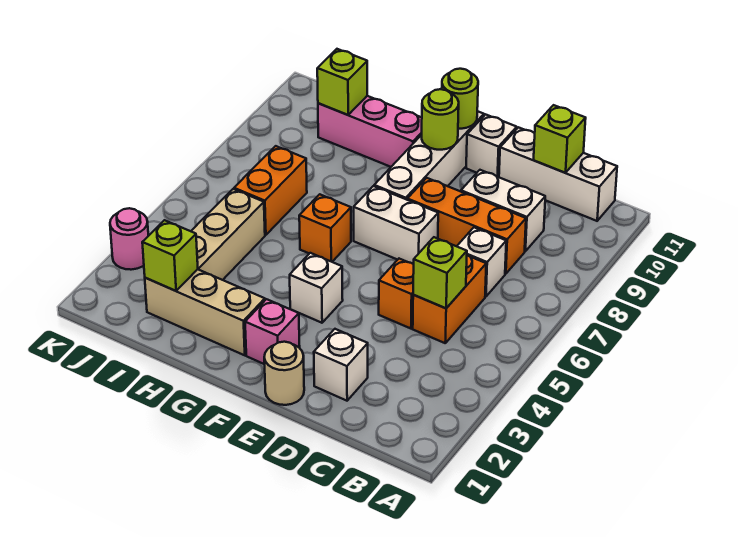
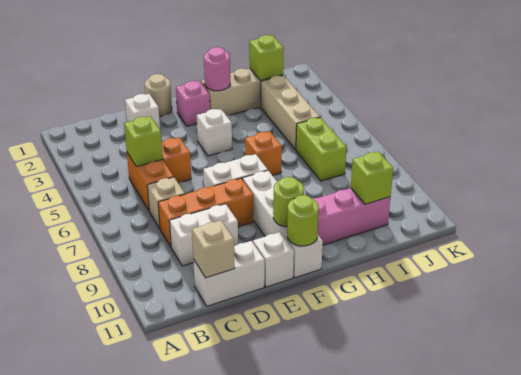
white 1x3 brick [499,127,617,221] -> white 1x2 brick [193,241,265,306]
white 1x1 brick [457,227,506,297] -> tan 1x1 brick [147,177,185,228]
lime 1x1 brick [534,105,586,173] -> tan 1x1 brick [192,220,235,278]
orange 1x2 brick [234,146,307,235] -> lime 1x2 brick [296,117,347,181]
pink 1x1 round brick [110,208,148,270] -> pink 1x1 round brick moved to [204,47,230,91]

